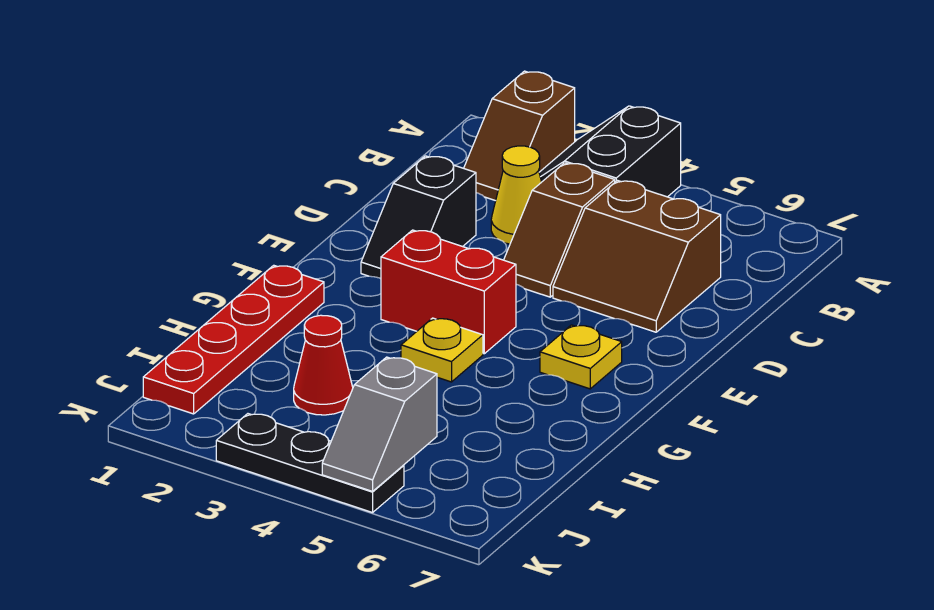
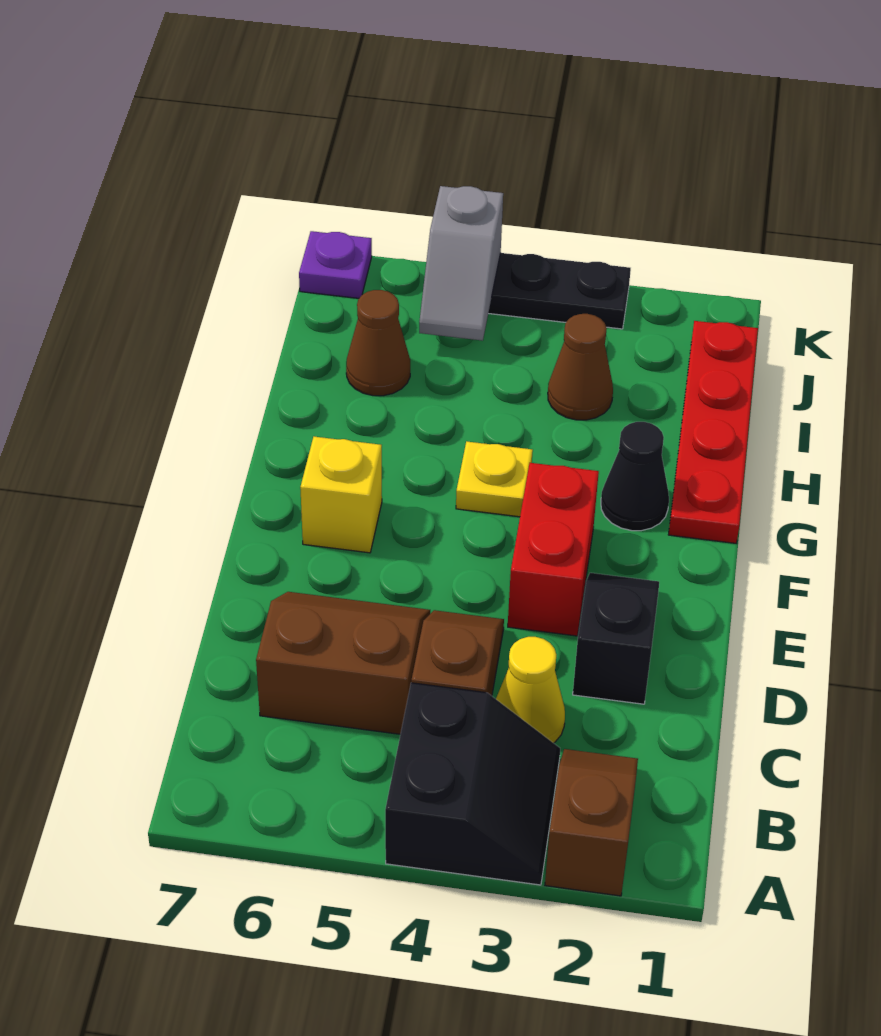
red 1x2 brick [381,230,516,354] -> red 1x2 brick turned to [508,463,599,636]
yellow 1x1 plate [540,325,622,389] -> yellow 1x1 brick [300,437,382,553]
none -> black 1x1 cone [601,422,669,531]
red 1x1 cone [294,315,353,415] -> brown 1x1 cone [548,314,613,420]
none -> brown 1x1 cone [346,290,410,396]
grey 1x2 slope [322,357,437,491] -> grey 1x2 slope turned to [419,186,503,341]
none -> purple 1x1 plate [299,231,372,298]

